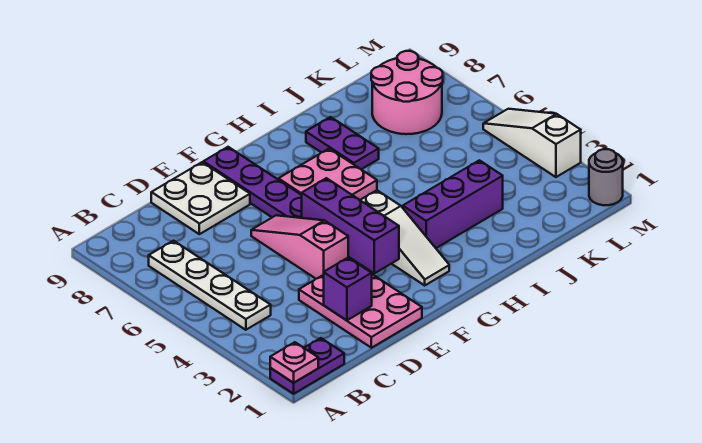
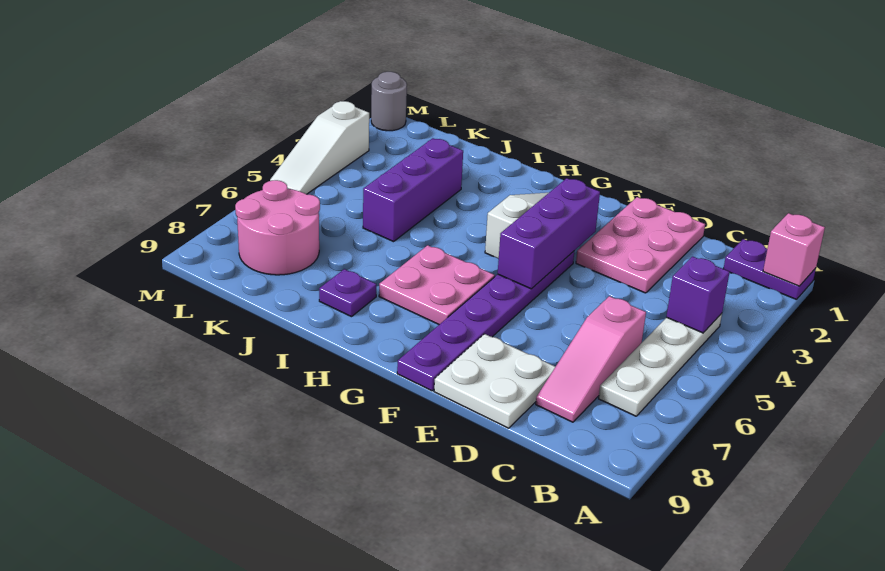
pink 1x1 plate [270,342,318,383] -> pink 1x1 brick [763,213,825,286]
purple 1x1 brick [324,257,372,320] -> purple 1x1 brick moved to [666,257,730,333]
pink 1x3 slope [251,215,348,279] -> pink 1x3 slope moved to [536,296,646,422]
purple 1x3 brick [403,160,503,248] -> purple 1x3 brick turned to [363,138,463,242]
purple 1x2 plate [306,117,379,169] -> purple 1x1 plate [319,269,376,317]

